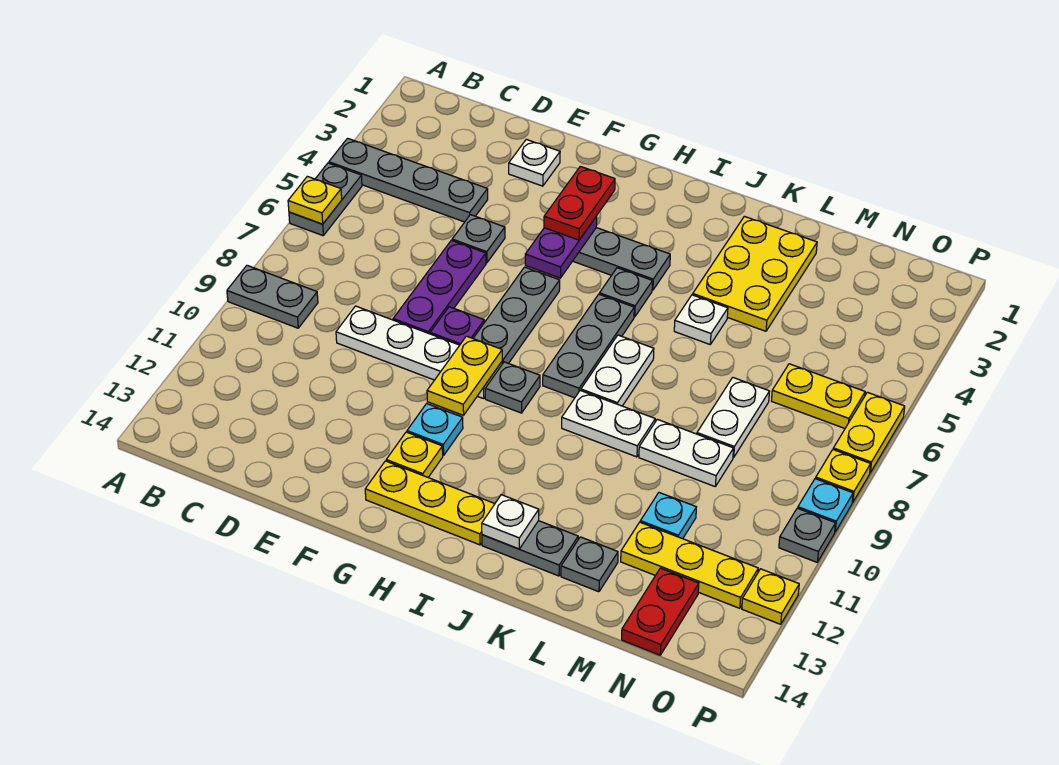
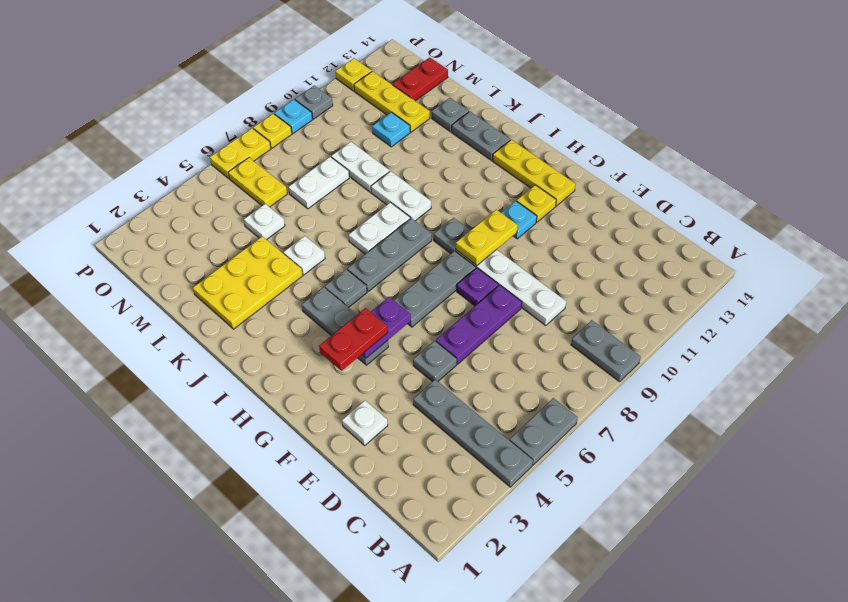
yellow 1x1 plate [288,176,342,224] -> none
white 1x1 plate [482,495,539,549] -> white 1x1 plate moved to [244,204,285,240]

